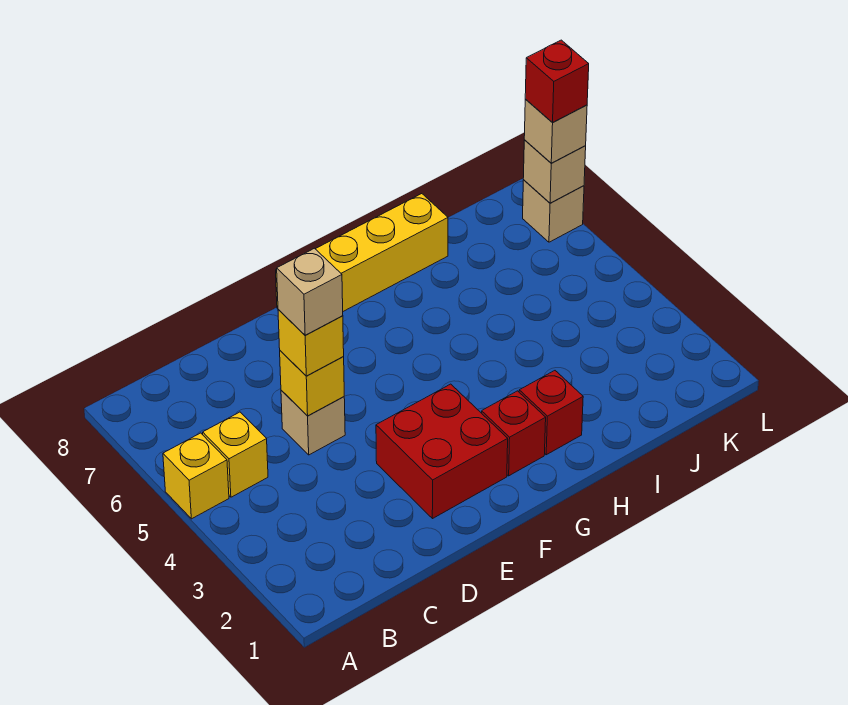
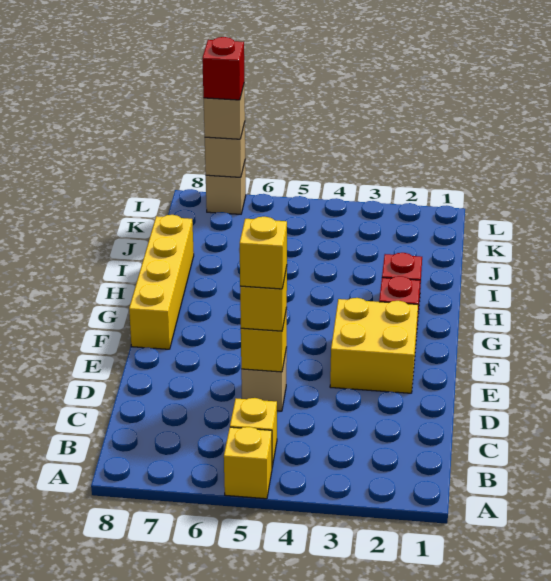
tan 1x1 brick [277,248,343,335] -> yellow 1x1 brick [240,217,287,289]
red 2x2 brick [376,384,508,519] -> yellow 2x2 brick [330,298,418,393]

